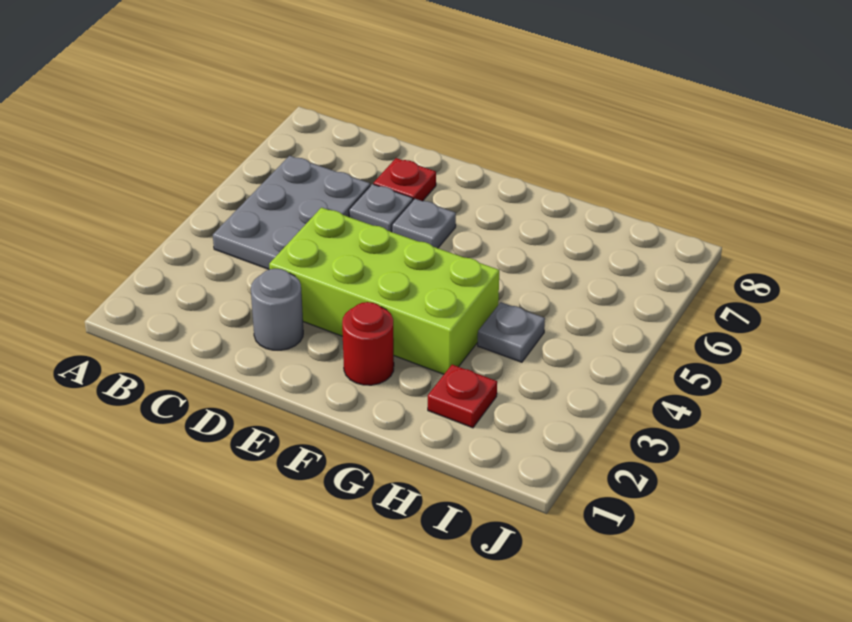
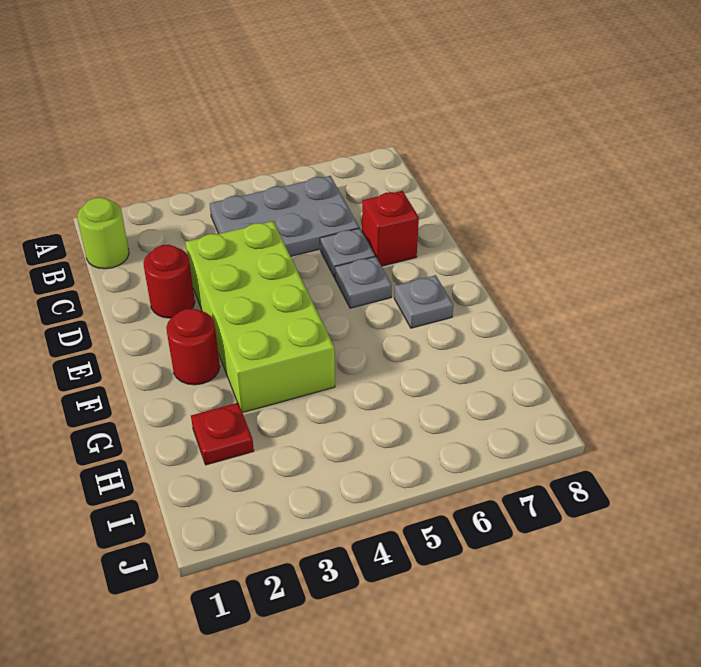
none -> lime 1x1 round brick [77,197,129,269]
grey 1x1 round brick [251,269,303,350] -> red 1x1 round brick [143,245,195,318]
red 1x1 plate [373,158,436,201] -> red 1x1 brick [362,191,419,266]
grey 1x1 plate [478,302,545,362] -> grey 1x1 plate moved to [394,275,453,328]

